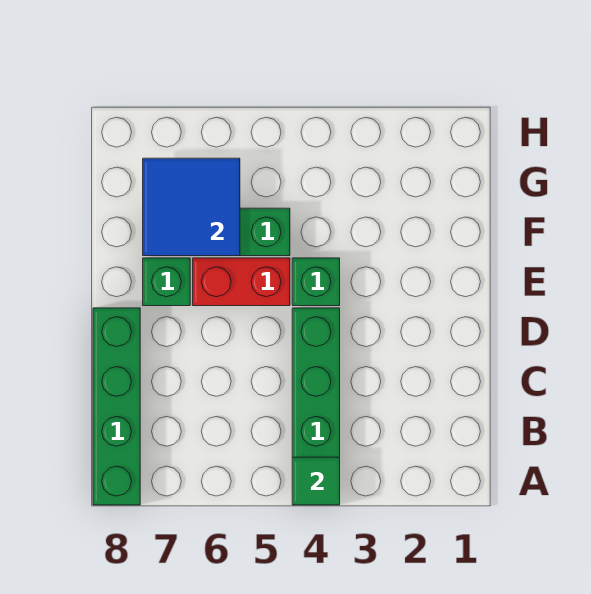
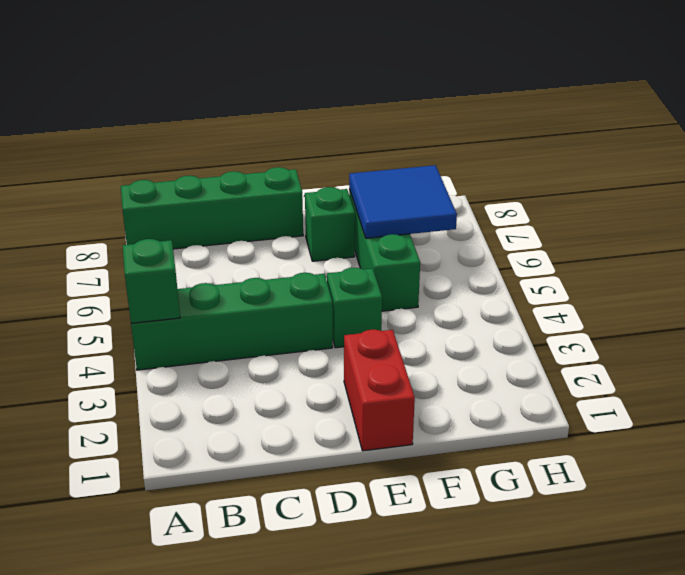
green 1x1 tile [292,457,340,505] -> green 1x1 brick [123,239,180,323]
red 1x2 brick [193,258,290,306] -> red 1x2 brick moved to [344,330,415,451]

